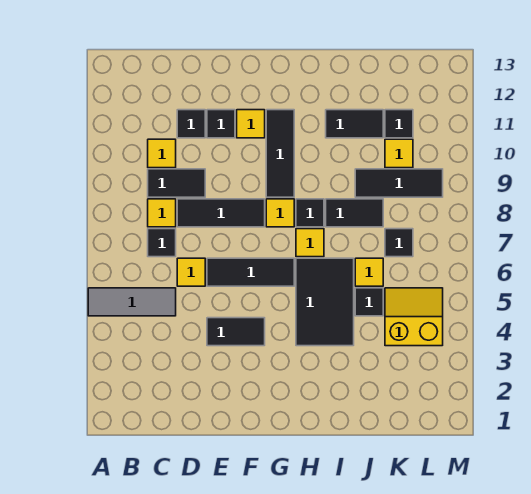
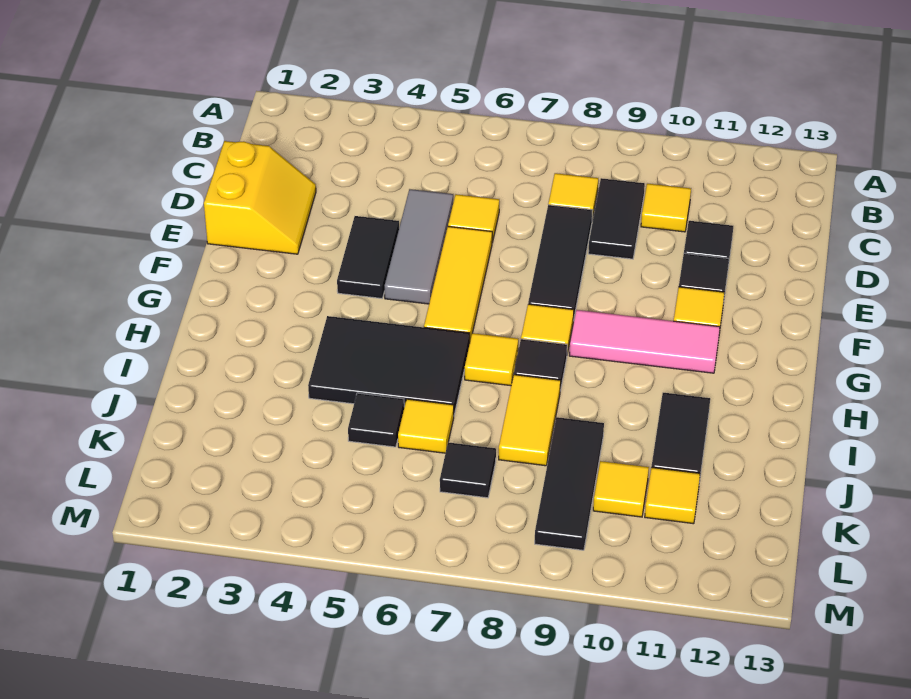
grey 1x3 tile [88,288,176,316] -> grey 1x3 tile moved to [385,189,453,304]
black 1x1 tile [148,229,176,257] -> none
black 1x3 tile [207,258,294,286] -> yellow 1x3 tile [424,226,492,340]
black 1x3 tile [266,110,294,197] -> pink 1x3 tile [569,310,720,373]
black 1x2 tile [326,199,383,227] -> yellow 1x2 tile [499,375,561,466]
yellow 2x2 slope [385,288,443,346] -> yellow 2x2 slope moved to [204,141,316,254]
black 1x1 tile [385,110,413,138] -> yellow 1x1 tile [645,467,700,524]

